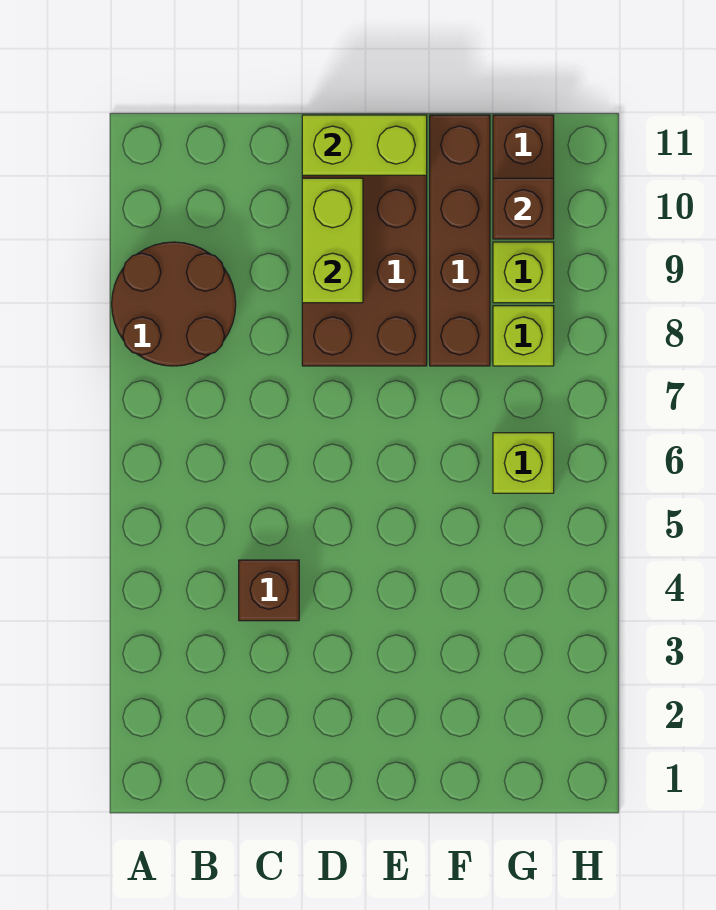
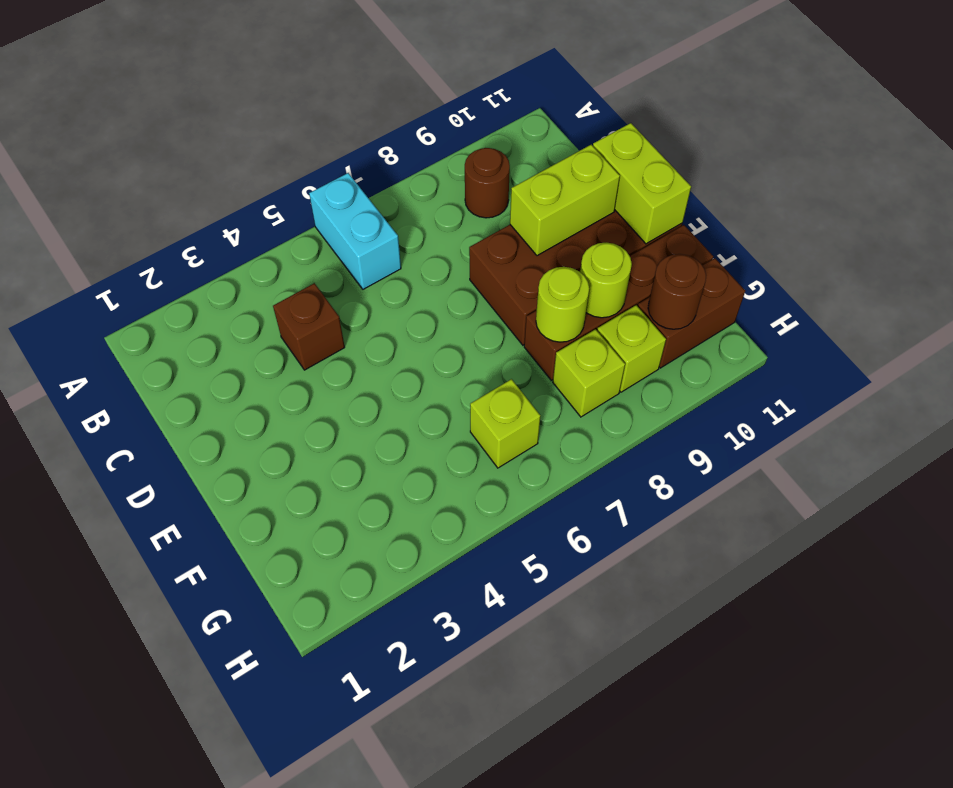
none -> cyan 1x2 brick [309,173,401,289]
brown 2x2 round brick [112,242,236,366] -> brown 1x1 round brick [465,148,510,218]
none -> lime 1x1 round brick [536,267,589,342]
none -> lime 1x1 round brick [580,243,632,318]
brown 1x1 brick [493,178,554,239] -> brown 1x1 round brick [648,254,706,329]

